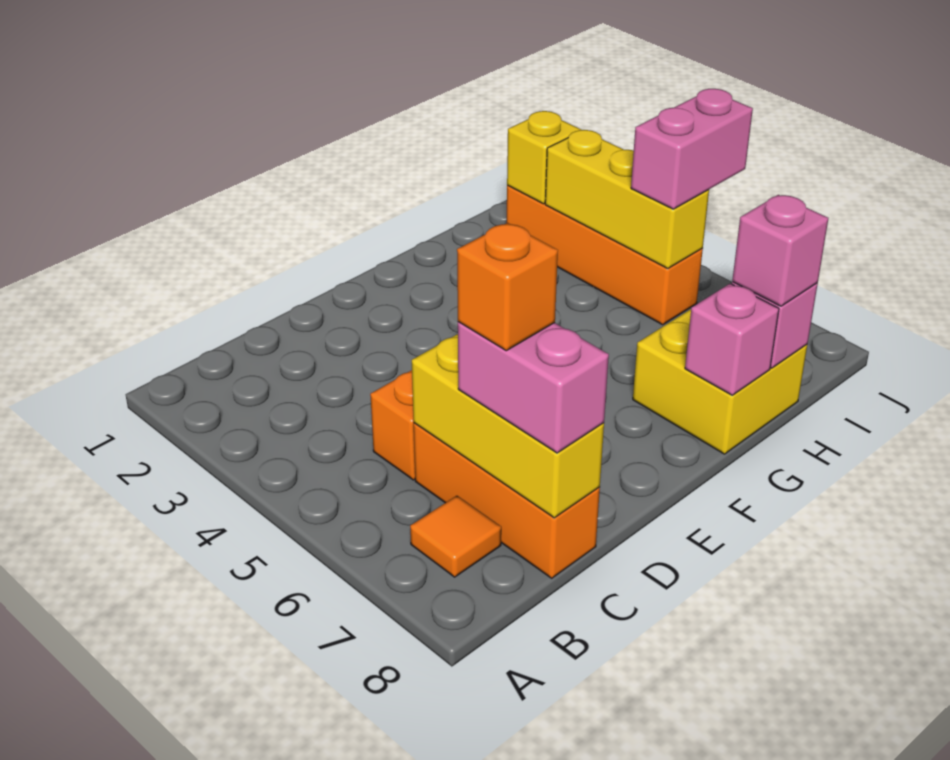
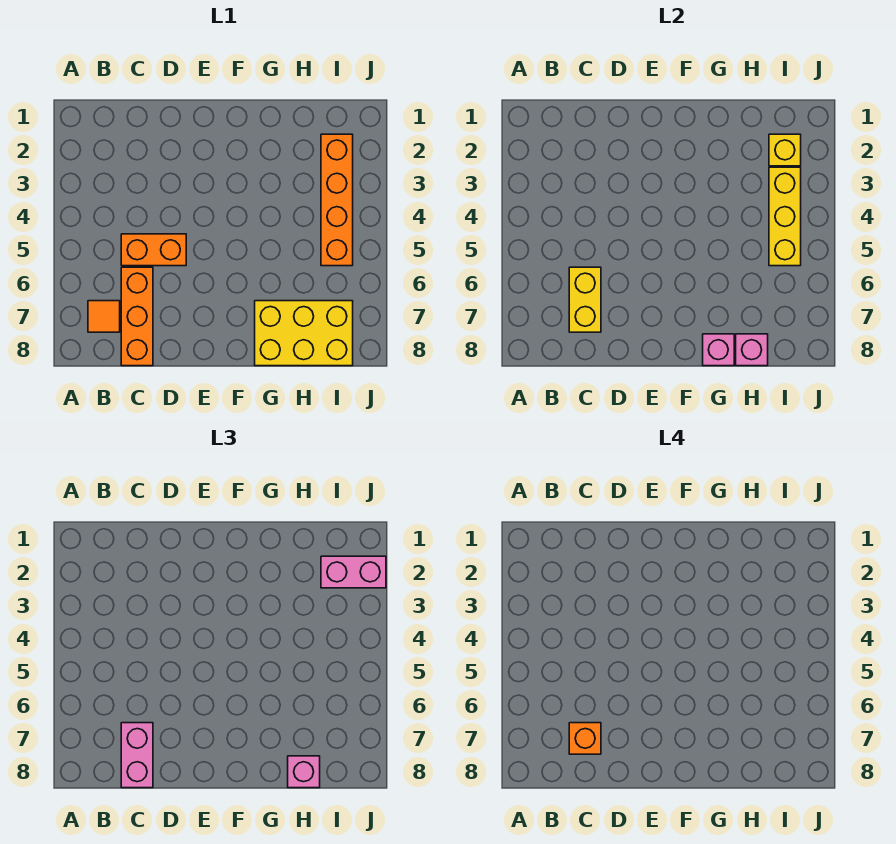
yellow 1x3 brick [412,334,604,518] -> yellow 1x2 brick [569,267,601,332]
yellow 2x2 brick [633,309,807,454] -> yellow 2x3 brick [255,301,353,366]
pink 1x2 brick [631,89,753,209] -> pink 1x2 brick moved to [321,556,386,588]

